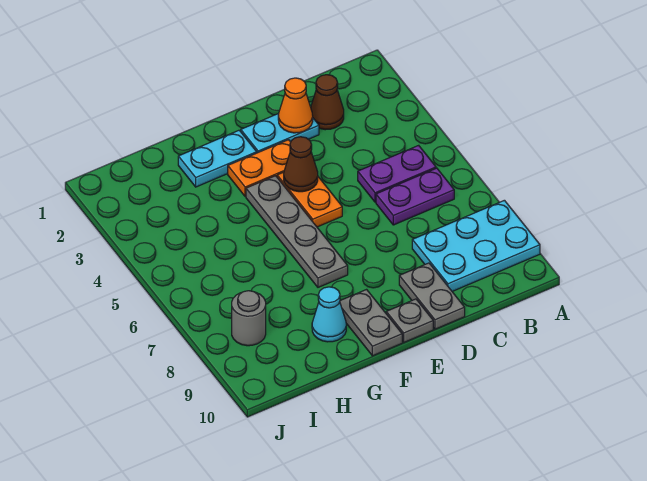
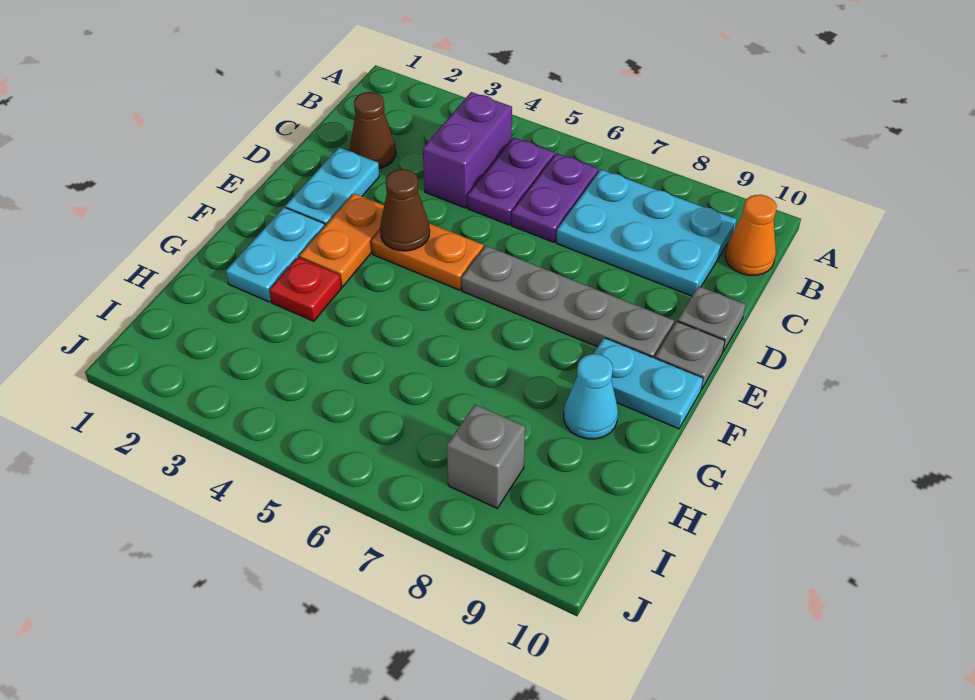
cyan 2x3 plate [412,200,540,291] -> cyan 2x3 plate turned to [556,170,737,296]
none -> purple 1x2 brick [423,92,512,208]
orange 1x1 cone [278,78,313,133] -> orange 1x1 cone moved to [725,195,777,275]
grey 1x2 plate [399,263,465,329] -> grey 1x1 plate [678,286,746,352]
grey 1x4 plate [246,176,348,287] -> grey 1x4 plate moved to [462,246,674,358]
grey 1x2 plate [340,290,402,356] -> cyan 1x2 plate [594,338,703,429]
none -> red 1x1 plate [270,257,341,321]
grey 1x1 round brick [232,291,266,346] -> grey 1x1 brick [447,405,525,508]

